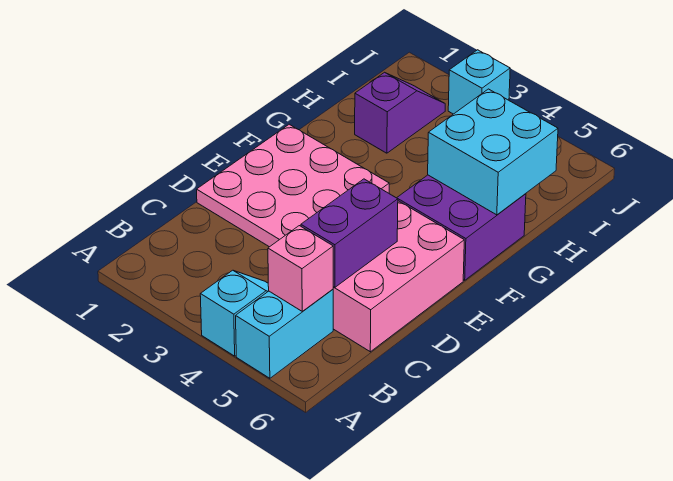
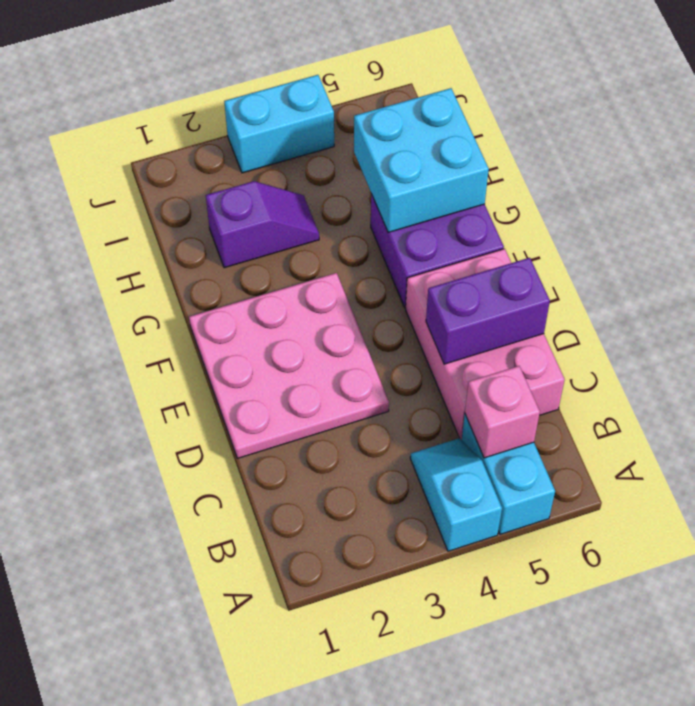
purple 1x2 brick [301,179,398,287] -> purple 1x2 brick turned to [426,258,550,364]
purple 1x2 slope [355,72,445,153] -> purple 1x2 slope turned to [206,181,319,268]
cyan 1x1 brick [448,50,510,114] -> cyan 1x2 brick [224,75,334,173]

